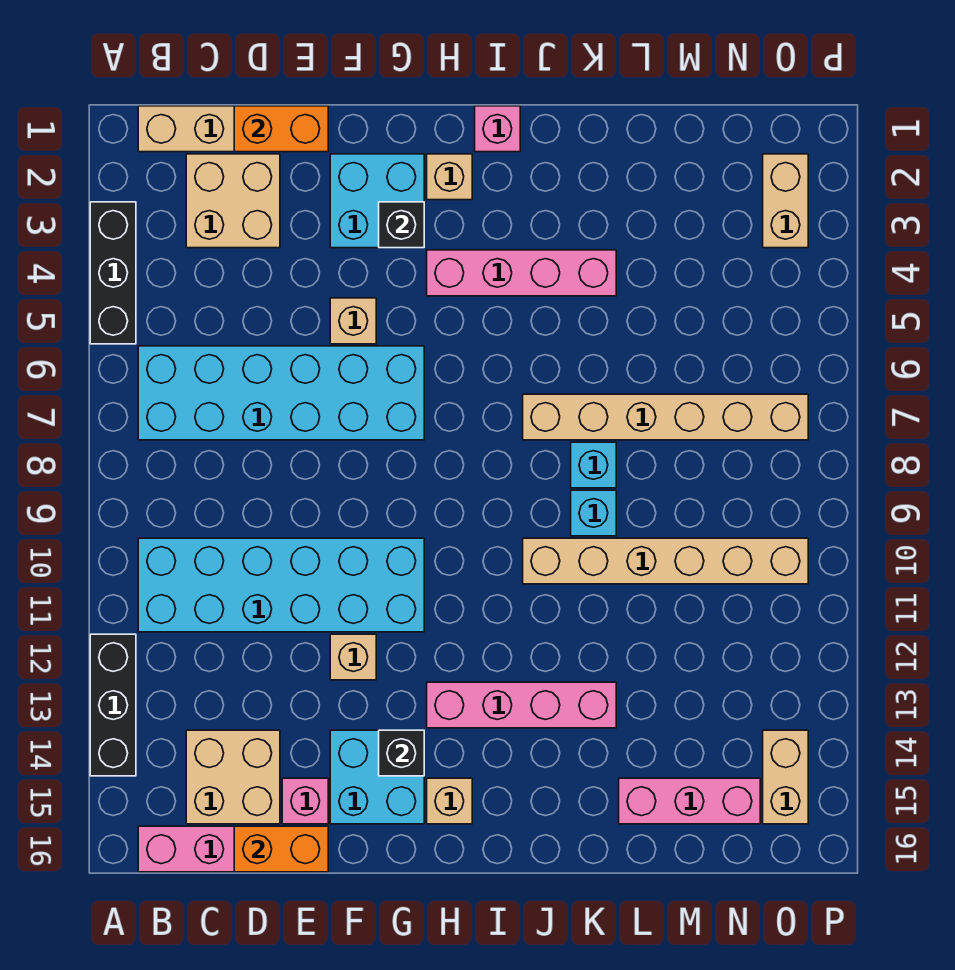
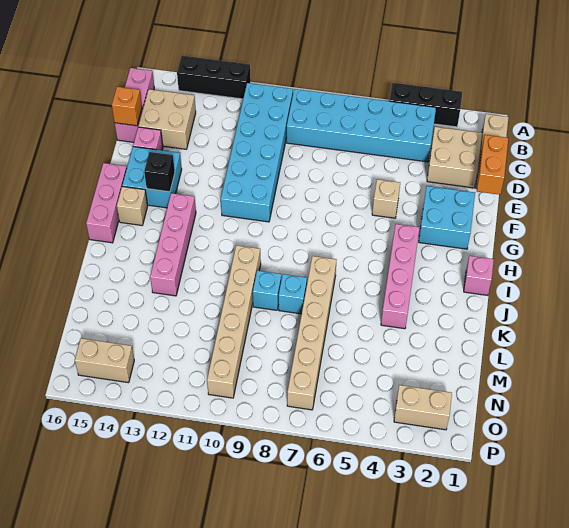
cyan 2x6 brick [138,346,424,440] -> cyan 2x6 brick turned to [287,89,436,162]
orange 1x2 brick [234,826,328,872] -> orange 1x1 brick [112,87,142,126]
tan 1x1 brick [330,634,376,680] -> none
black 1x1 brick [379,202,424,248] -> none
tan 1x1 brick [427,154,472,200] -> none
pink 1x3 brick [619,778,760,824] -> pink 1x3 brick moved to [86,163,127,243]

